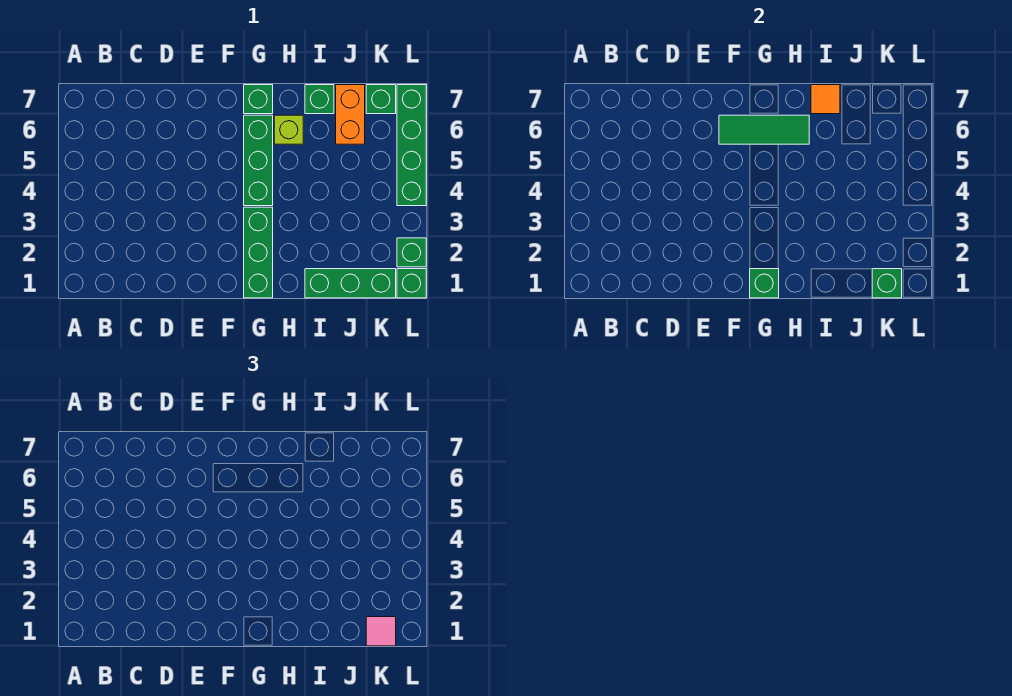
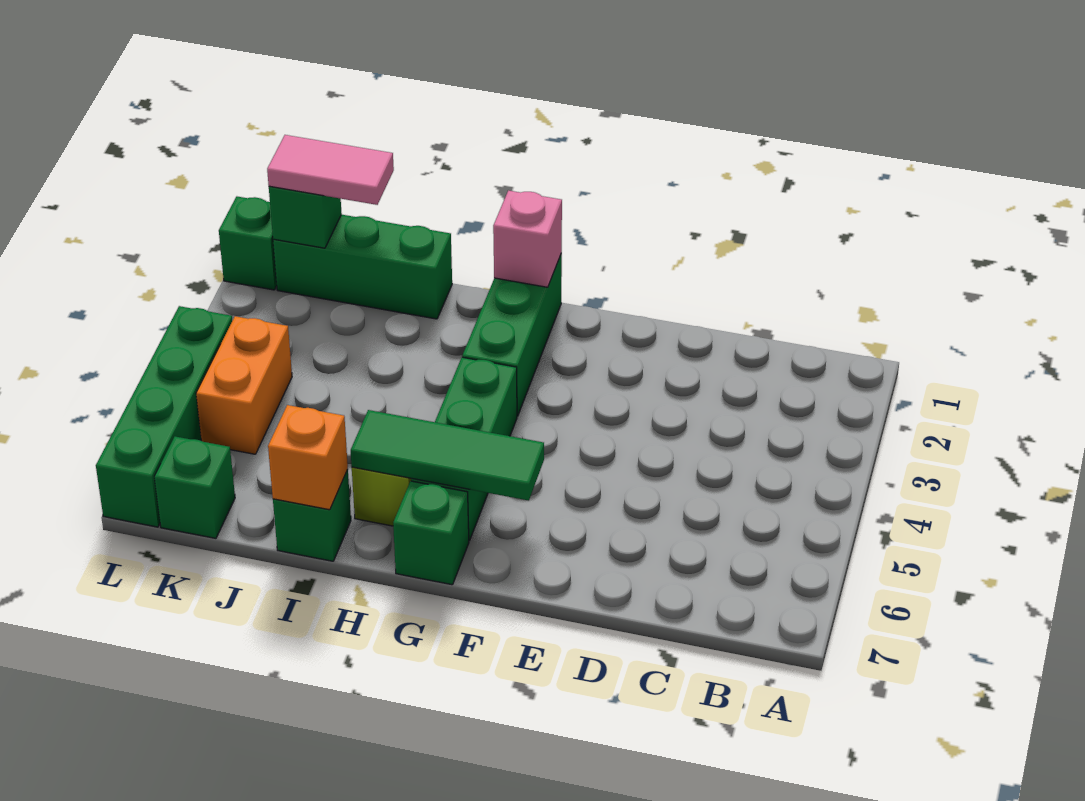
green 1x1 brick [750,269,779,298] -> pink 1x1 brick [493,190,562,287]
orange 1x1 tile [811,85,840,114] -> orange 1x1 brick [268,405,348,510]
orange 1x2 brick [336,85,365,144] -> orange 1x2 brick moved to [196,316,292,454]
pink 1x1 tile [366,617,396,646] -> pink 1x2 tile [267,135,394,205]
green 1x1 brick [397,238,426,267] -> none

